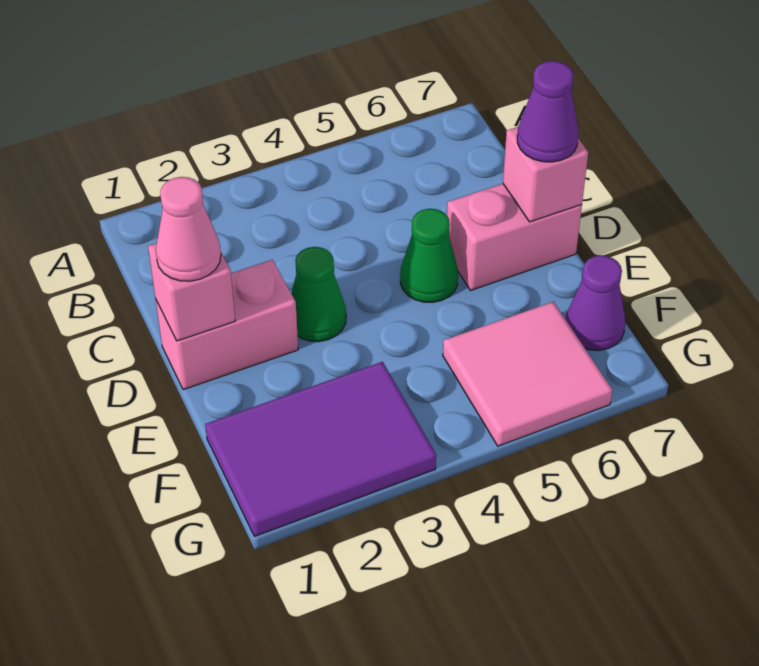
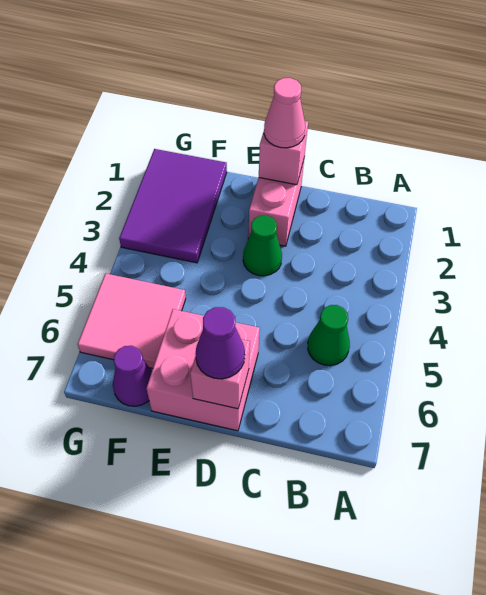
green 1x1 cone [400,209,458,302] -> green 1x1 cone moved to [308,305,350,366]
pink 1x2 brick [447,184,582,291] -> pink 2x2 brick [147,309,260,431]

